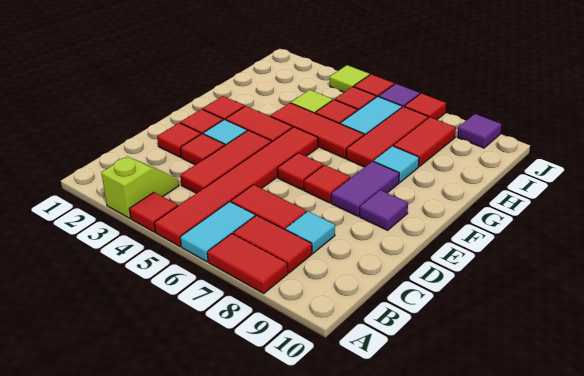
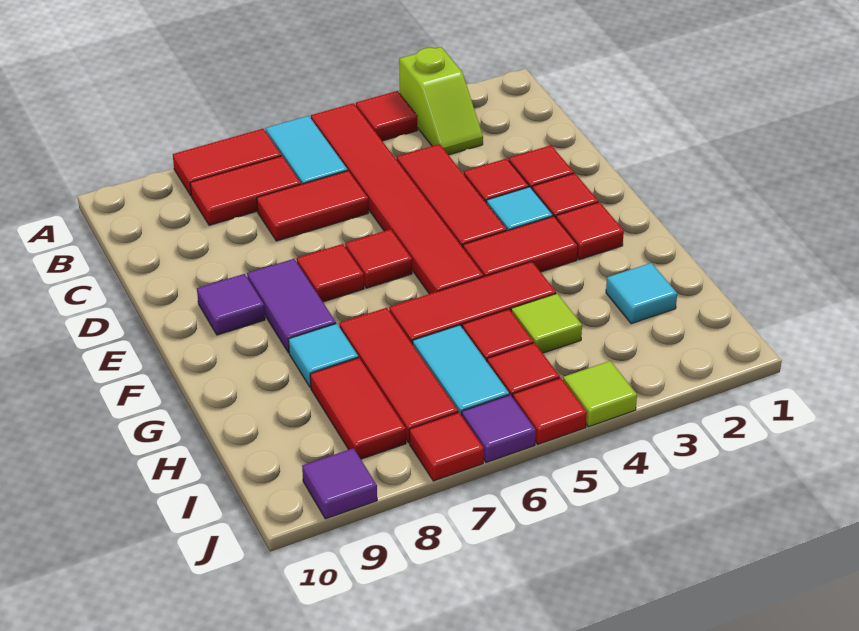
cyan 1x1 tile [285,211,335,253] -> cyan 1x1 tile moved to [606,263,677,324]

